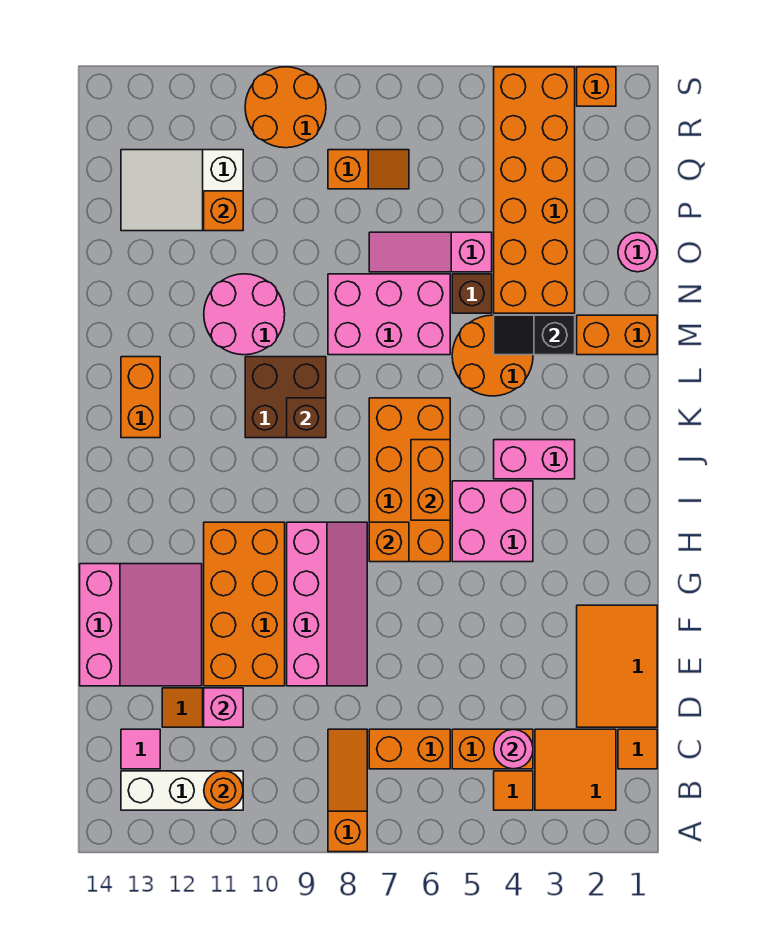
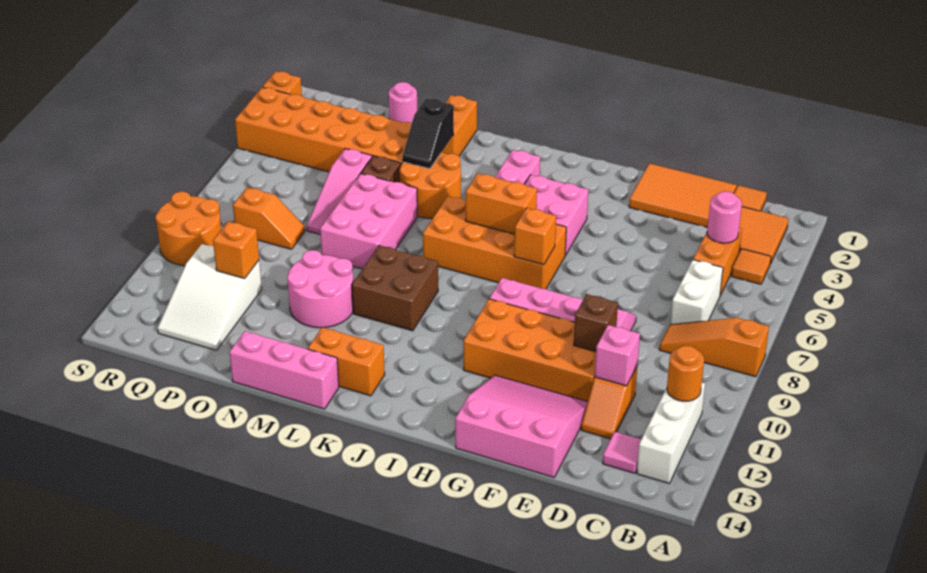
orange 1x2 brick [369,729,450,769] -> white 1x2 brick [670,260,723,325]
brown 1x1 brick [287,398,326,438] -> brown 1x1 brick moved to [574,294,618,352]
none -> pink 1x3 brick [229,331,339,409]
orange 1x2 slope [328,150,409,189] -> orange 1x2 slope turned to [233,187,305,249]

